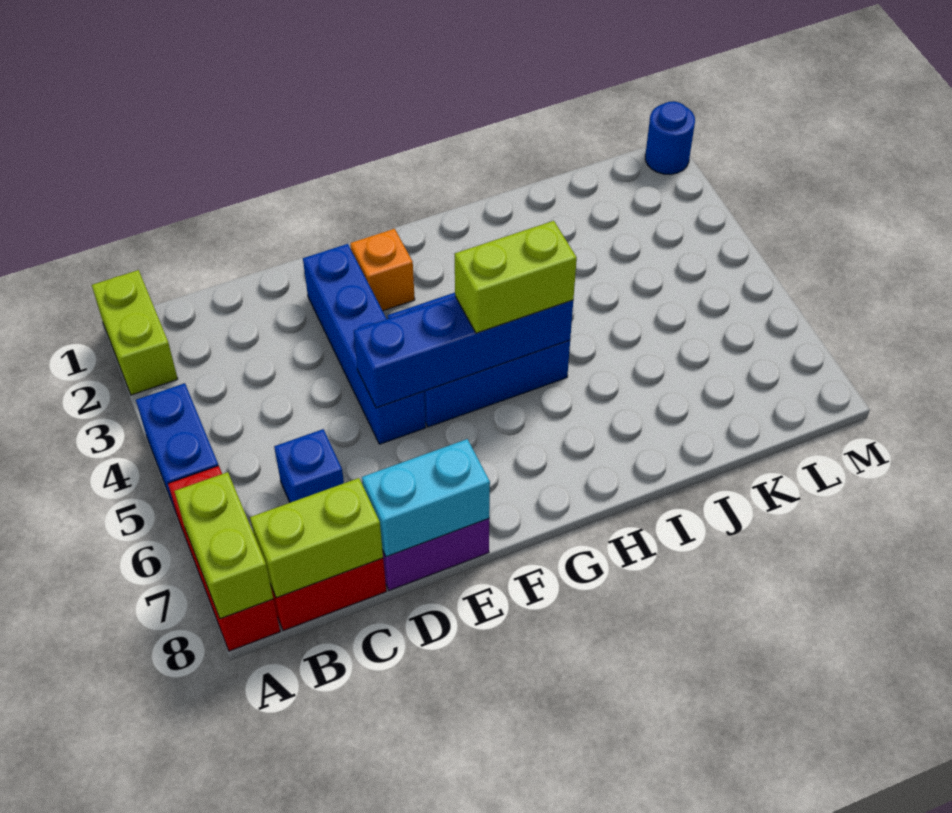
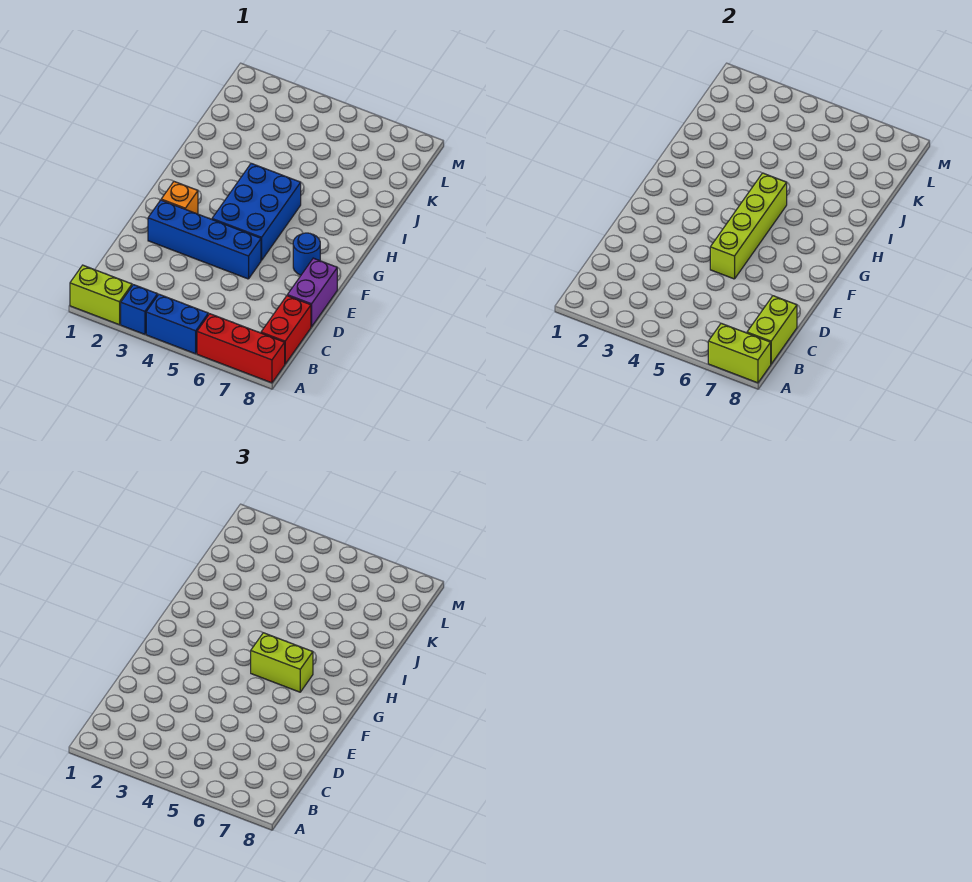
blue 1x1 brick [274,429,344,503] -> blue 1x1 brick moved to [121,285,158,334]
cyan 1x2 brick [362,439,490,557] -> none
blue 1x4 brick [354,296,573,408] -> lime 1x4 brick [710,173,787,279]
lime 1x2 brick [455,221,577,333] -> lime 1x2 brick turned to [251,633,313,692]
blue 1x1 round brick [645,101,695,174] -> blue 1x1 round brick moved to [293,233,320,275]

